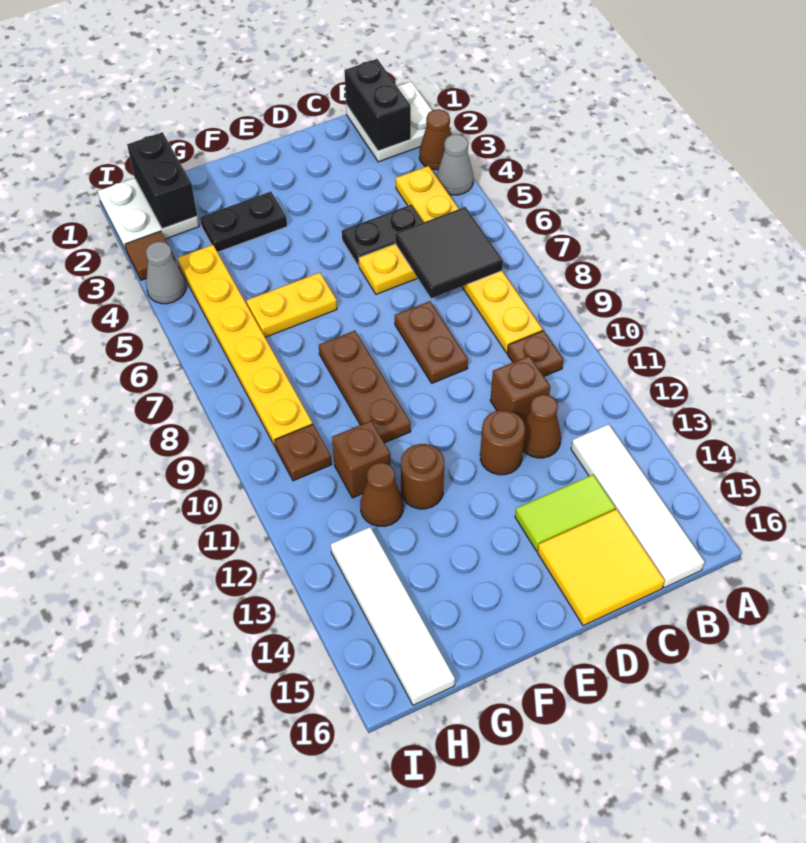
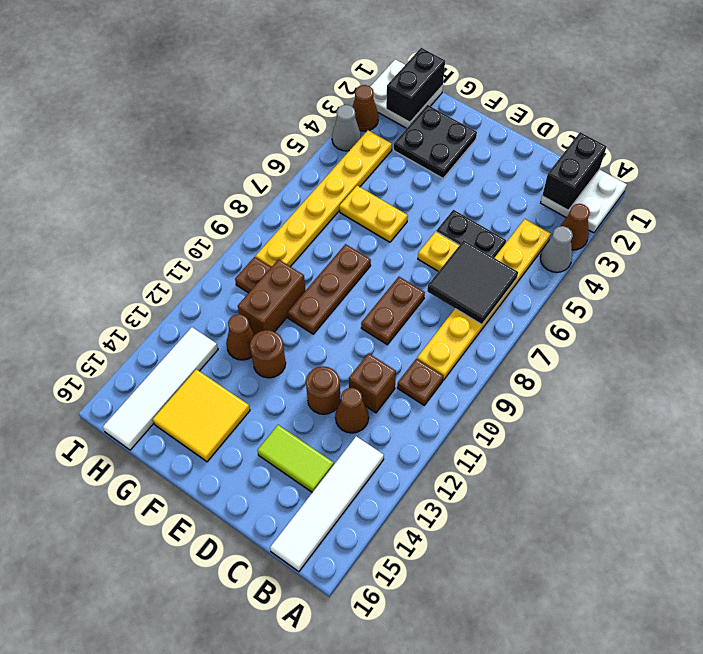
yellow 2x2 tile [537,509,665,626] -> yellow 2x2 tile moved to [153,369,250,462]
black 1x2 plate [200,192,287,252] -> black 2x2 plate [394,105,477,178]
brown 1x1 brick [332,421,390,498] -> brown 1x2 brick [238,259,305,334]
brown 1x1 tile [125,231,176,280] -> brown 1x1 cone [352,85,378,131]

